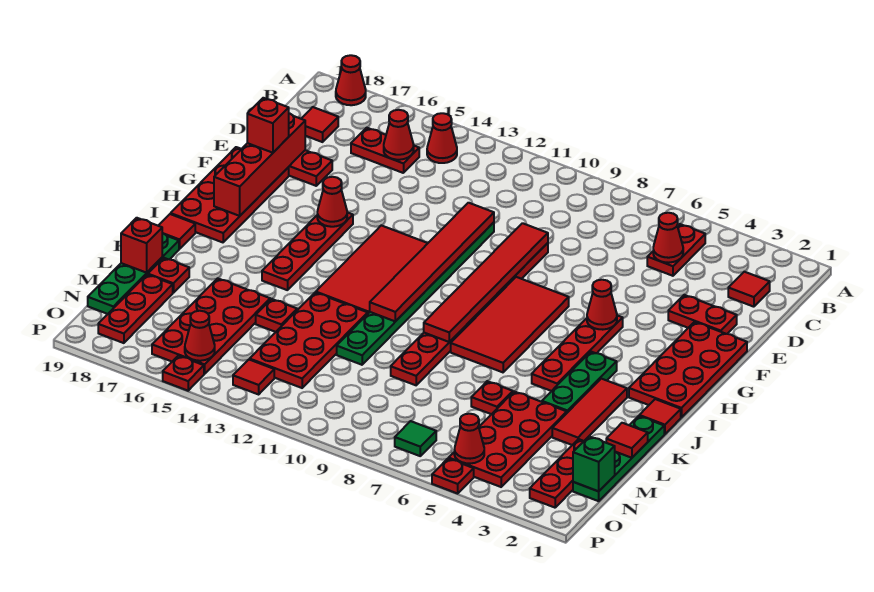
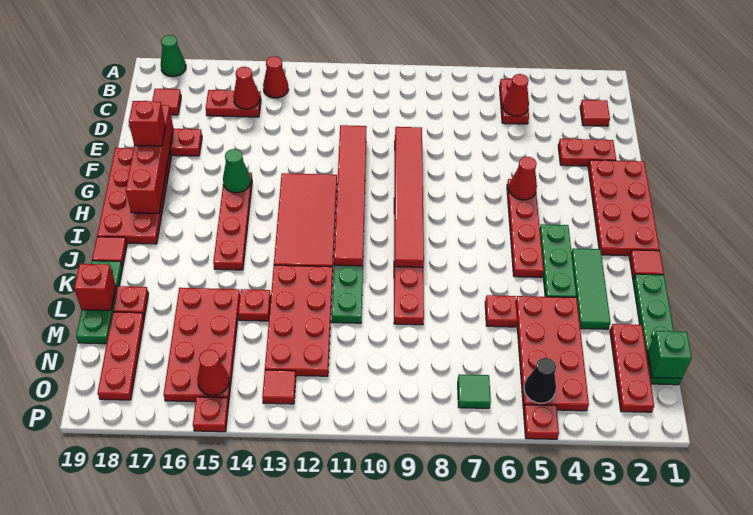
red 1x1 cone [336,55,366,105] -> green 1x1 cone [161,35,186,77]
red 2x4 tile [451,277,569,372] -> none
red 1x1 cone [317,177,347,227] -> green 1x1 cone [223,149,251,193]
red 1x3 tile [552,379,627,445] -> green 1x3 tile [572,248,611,329]
green 1x4 plate [88,233,179,314] -> green 1x3 plate [76,261,123,344]
red 1x1 tile [606,423,648,458] -> none
red 1x1 cone [454,414,484,463] -> black 1x1 cone [524,358,556,403]

